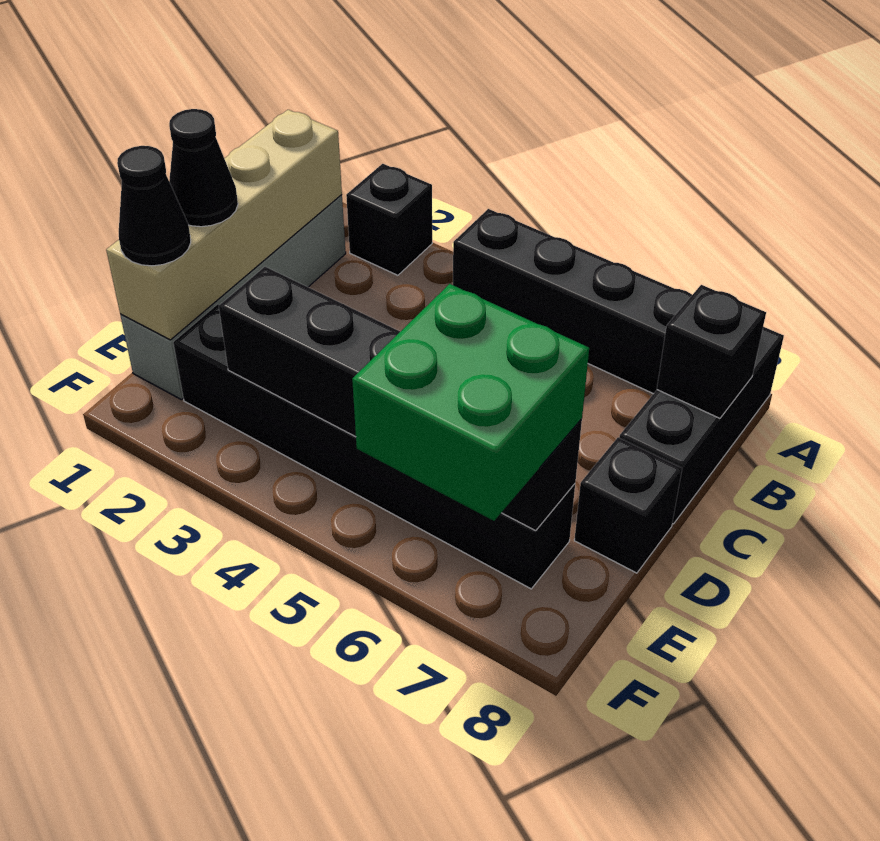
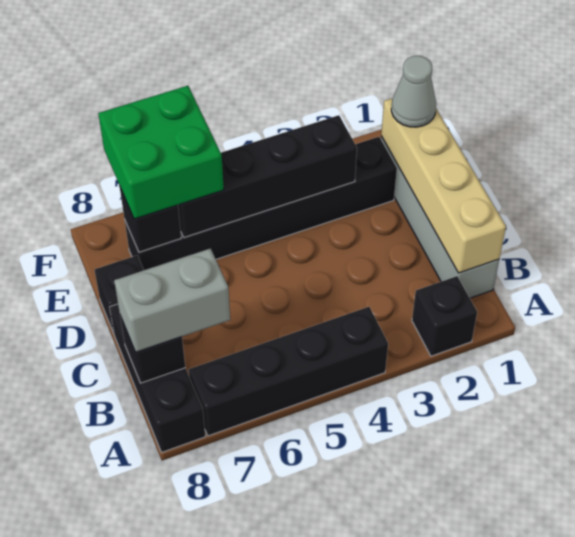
none -> grey 1x2 brick [114,248,230,352]
black 1x1 cone [169,109,238,227] -> none
black 1x1 cone [117,146,191,266] -> grey 1x1 cone [391,56,436,127]

